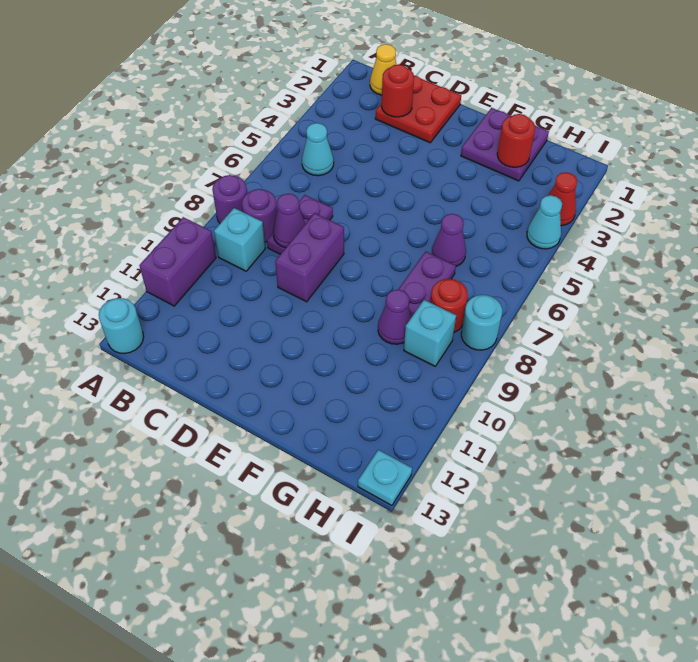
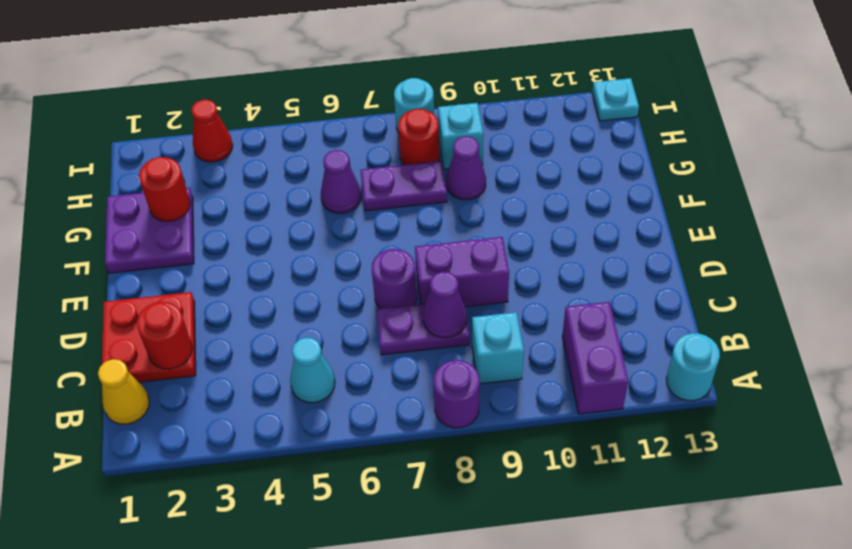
purple 1x2 brick [139,217,216,306] -> purple 1x2 brick turned to [562,302,629,414]
purple 1x1 round brick [242,189,277,242] -> purple 1x1 round brick moved to [372,249,417,309]
cyan 1x1 cone [527,195,562,249] -> none

